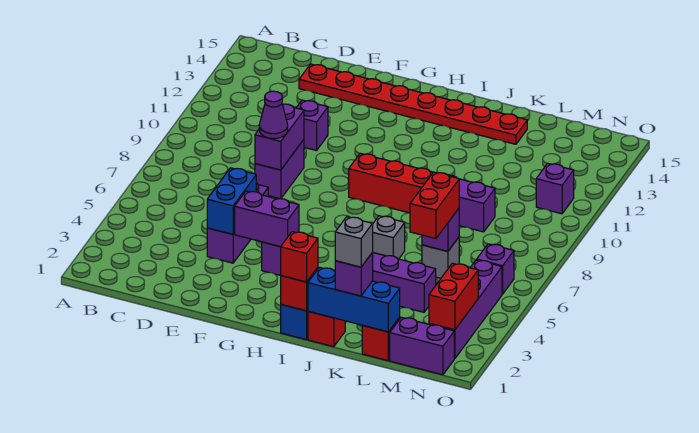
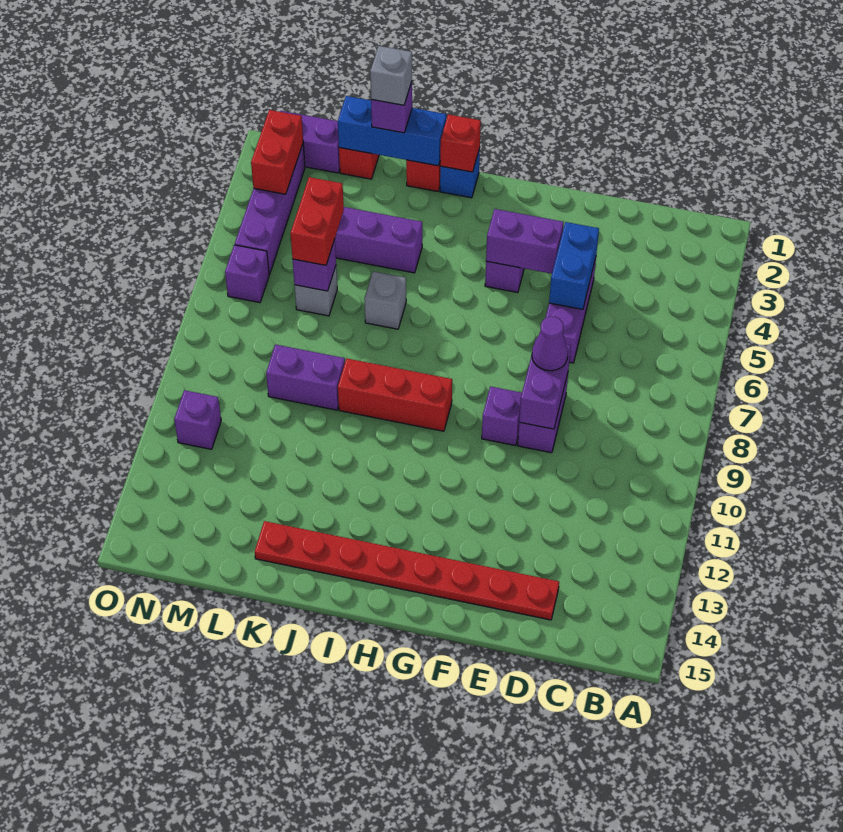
purple 1x1 brick [296,100,328,151] -> purple 1x1 brick moved to [482,386,522,446]
red 1x1 brick [281,232,318,282] -> none

